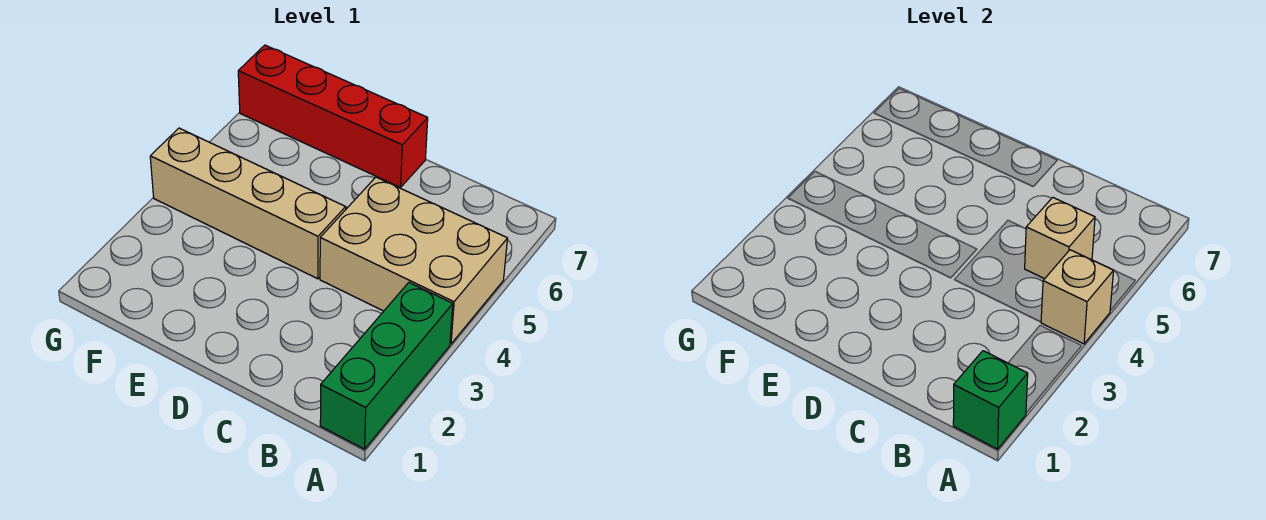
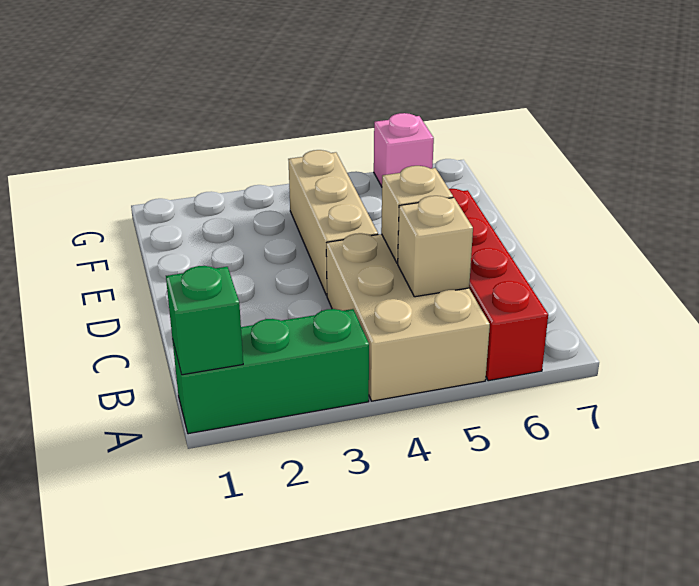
tan 1x1 brick [1041,250,1114,344] -> tan 1x1 brick moved to [381,166,453,263]
tan 1x4 brick [150,128,346,279] -> tan 1x3 brick [288,150,378,295]
red 1x4 brick [238,45,428,187] -> red 1x4 brick moved to [449,189,548,381]
none -> pink 1x1 brick [374,113,434,187]

